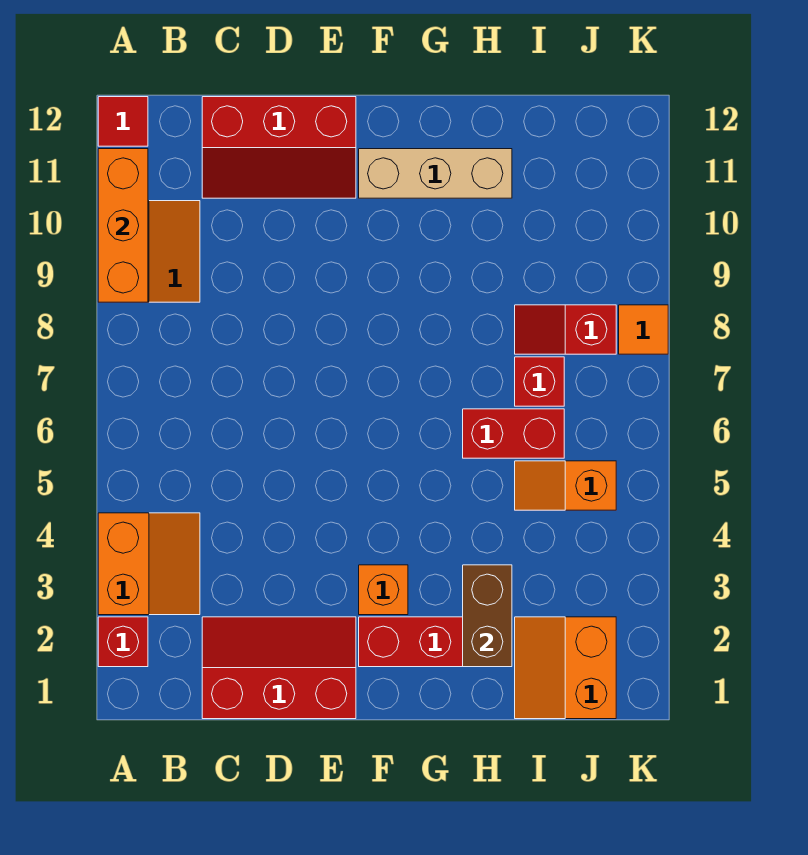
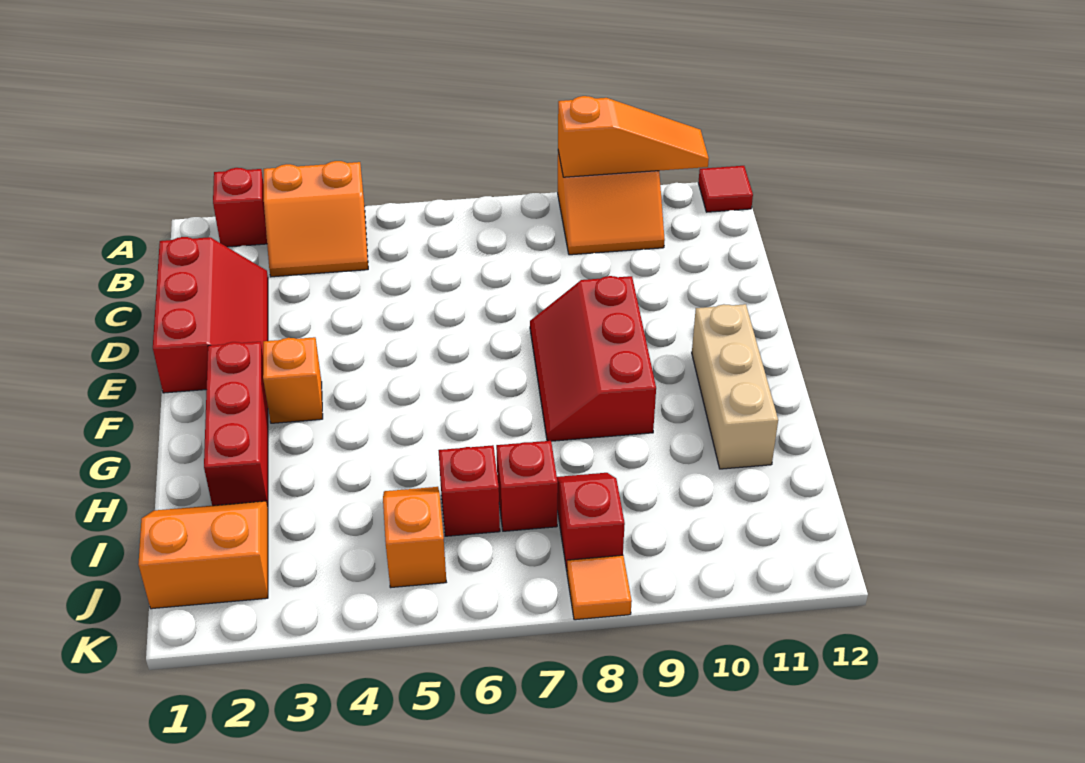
orange 1x3 brick [98,149,148,302] -> orange 1x3 slope [558,96,709,177]
red 2x3 slope [202,97,356,198] -> red 2x3 slope moved to [530,276,656,441]
brown 1x2 brick [463,565,512,667] -> none
red 1x2 brick [463,409,564,458] -> red 1x1 brick [438,445,500,536]

